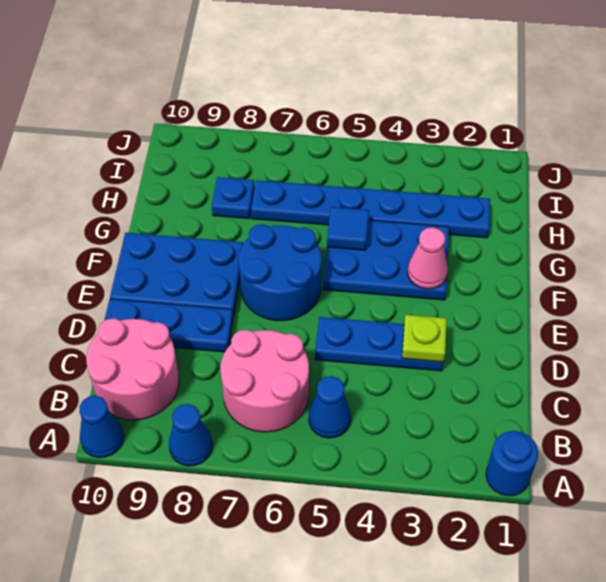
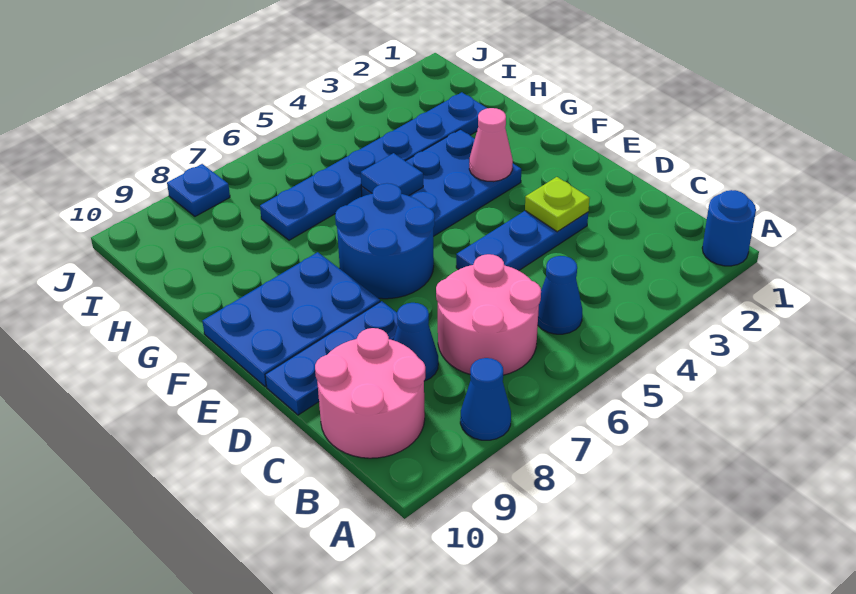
blue 1x1 cone [79,396,124,458] -> blue 1x1 cone moved to [394,303,438,381]
blue 1x1 plate [212,177,254,219] -> blue 1x1 plate moved to [167,164,230,216]

